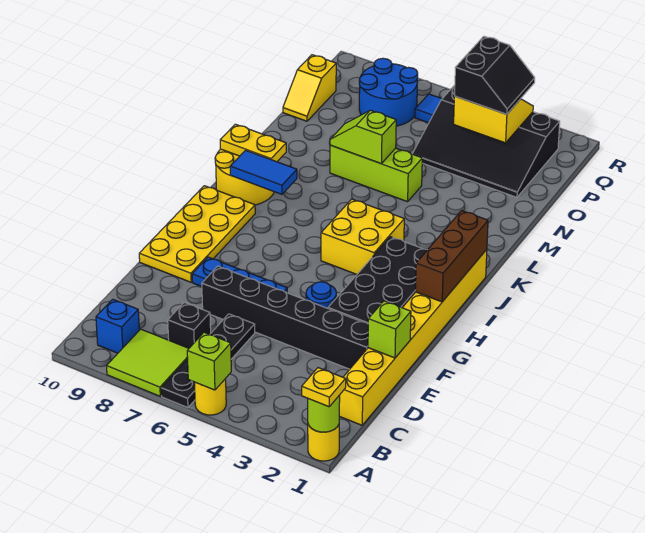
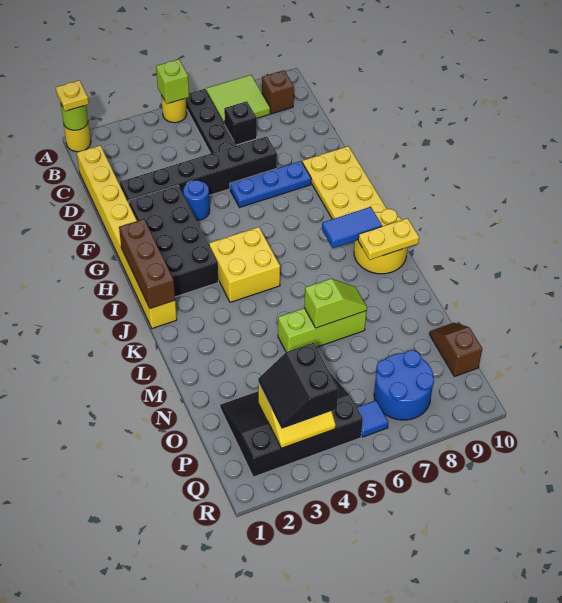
blue 1x1 brick [96,299,139,353] -> brown 1x1 brick [262,70,294,114]
lime 1x1 brick [368,301,411,358] -> none
yellow 1x2 slope [283,55,336,121] -> brown 1x2 slope [429,323,482,377]

